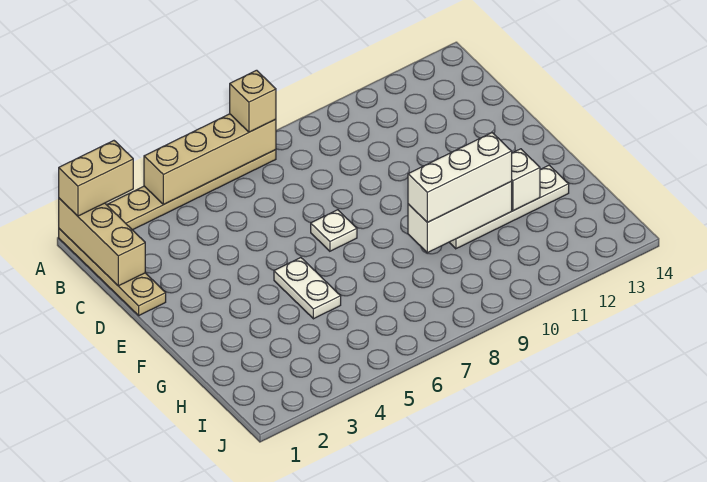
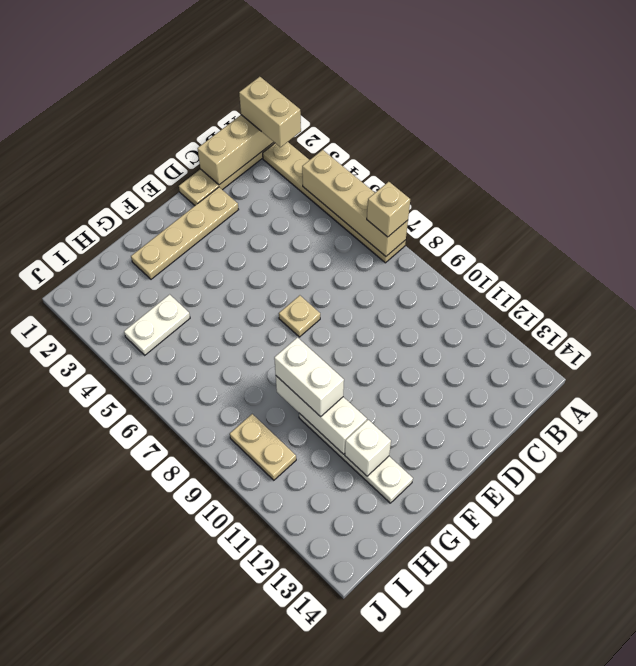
none -> tan 1x4 plate [131,187,239,279]
white 1x1 plate [311,210,357,251] -> tan 1x1 plate [279,295,320,337]
white 1x2 plate [274,258,341,319] -> white 1x2 plate moved to [124,294,190,355]
white 1x3 brick [408,133,512,222] -> white 1x2 brick [274,338,344,417]
none -> tan 1x2 plate [230,414,296,480]

